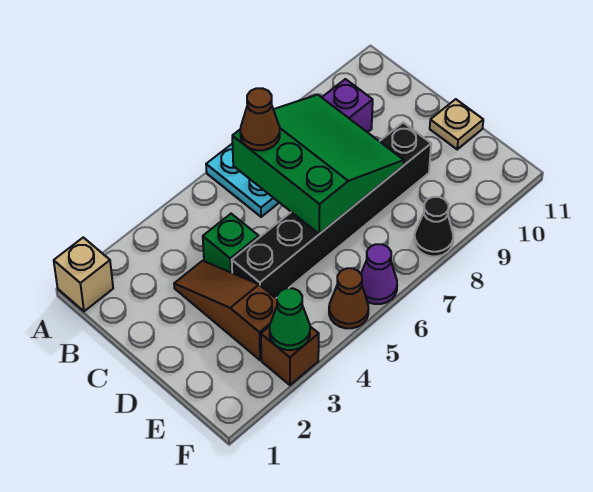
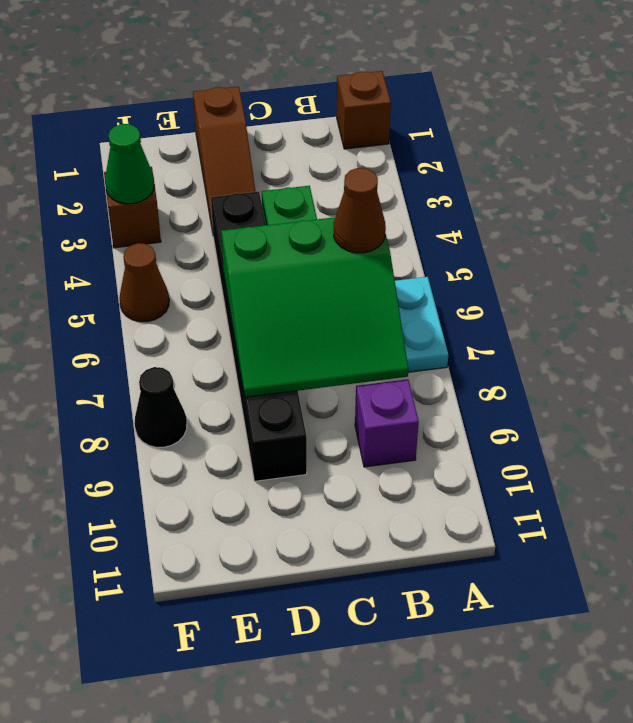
tan 1x1 brick [54,237,113,311] -> brown 1x1 brick [337,71,391,149]
brown 1x3 slope [174,261,277,360] -> brown 1x3 slope turned to [193,87,256,232]
tan 1x1 plate [430,99,483,149] -> none
purple 1x1 cone [361,244,397,304] -> none

